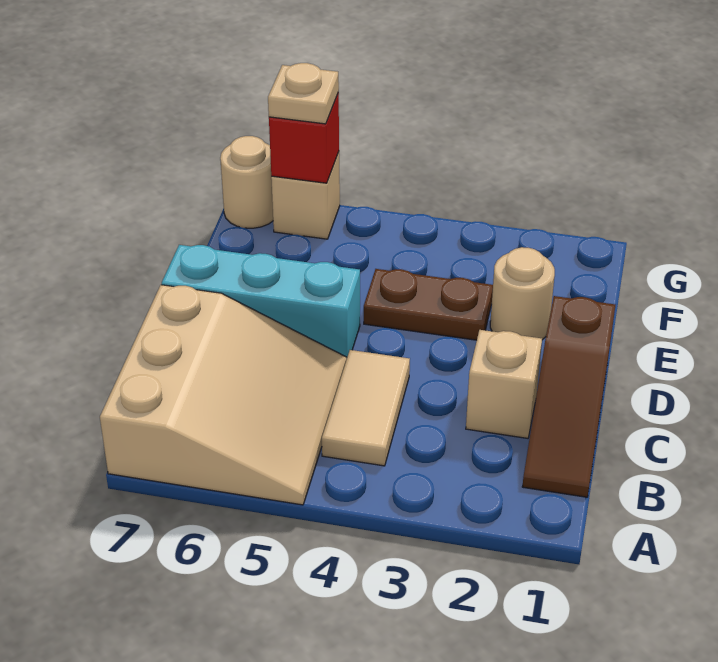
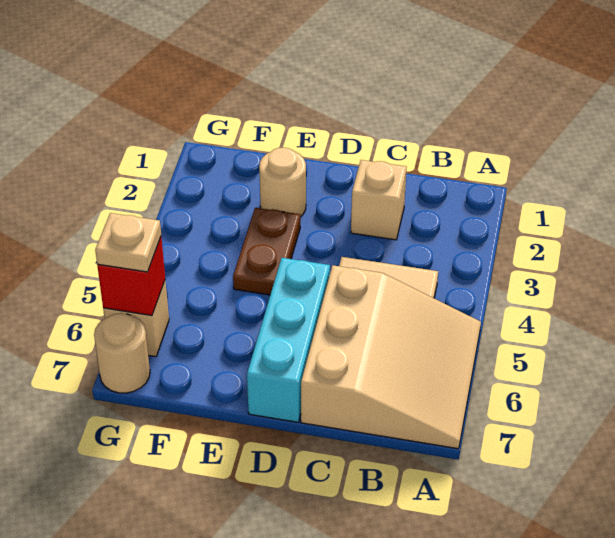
tan 3x3 slope [100,285,347,505] -> tan 3x3 slope turned to [301,265,481,449]
brown 1x3 slope [522,296,615,497] -> none

